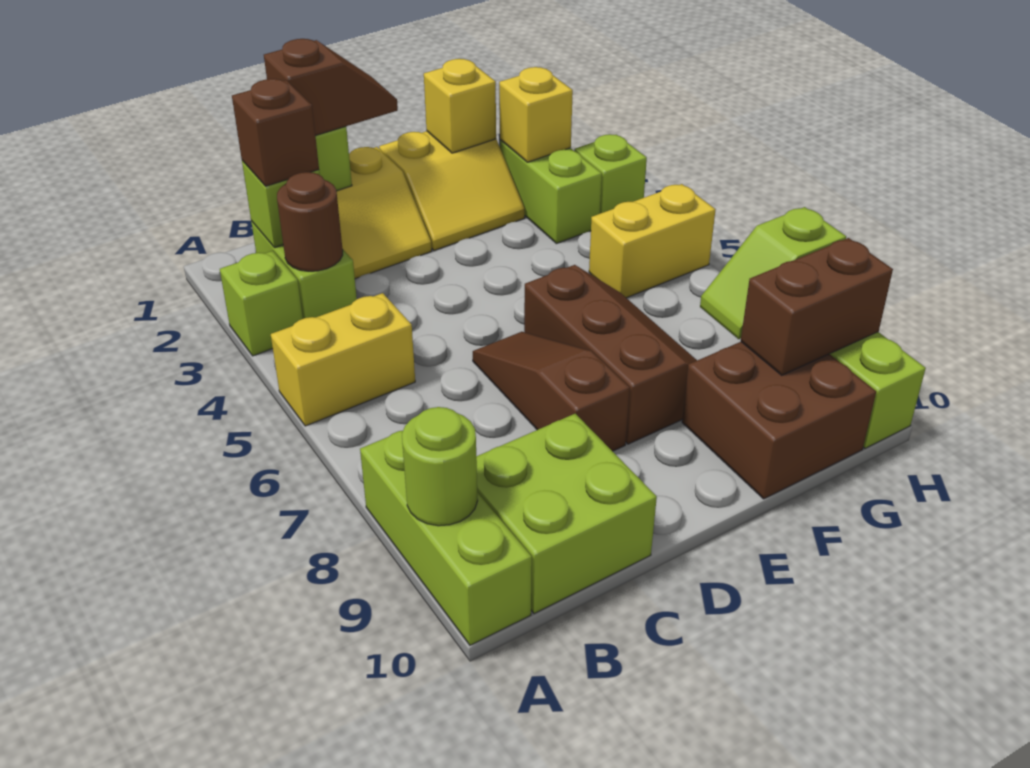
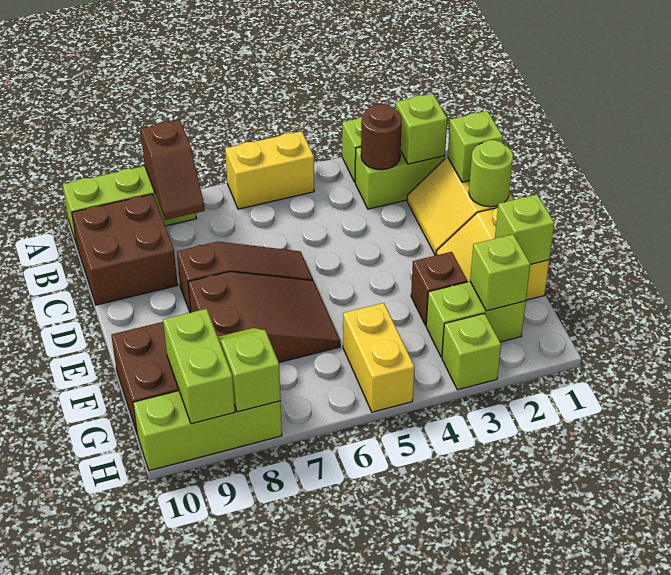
yellow 1x2 brick [271,293,415,426] -> yellow 1x2 brick turned to [225,131,314,209]
lime 1x1 round brick [402,407,478,526] -> lime 1x1 round brick moved to [469,140,513,207]
brown 1x1 brick [232,79,319,186] -> brown 1x1 brick moved to [411,252,467,325]
lime 2x2 brick [476,414,657,614] -> brown 2x2 brick [72,194,178,305]
brown 1x2 slope [264,39,398,136] -> brown 1x2 slope moved to [141,120,205,220]
brown 2x3 slope [524,265,697,444] -> brown 2x3 slope turned to [188,272,340,362]
yellow 1x1 brick [424,59,496,153] -> lime 1x1 brick [495,195,554,264]
yellow 1x1 brick [499,67,573,162] -> lime 1x1 brick [470,234,531,311]
brown 1x2 brick [741,238,893,375] -> lime 1x2 brick [163,309,235,424]

